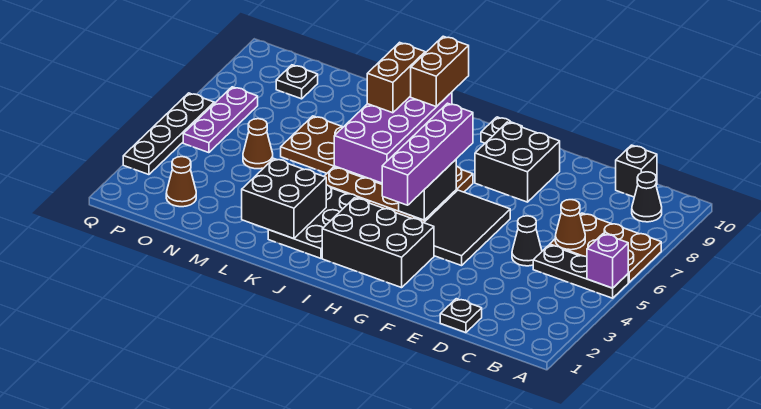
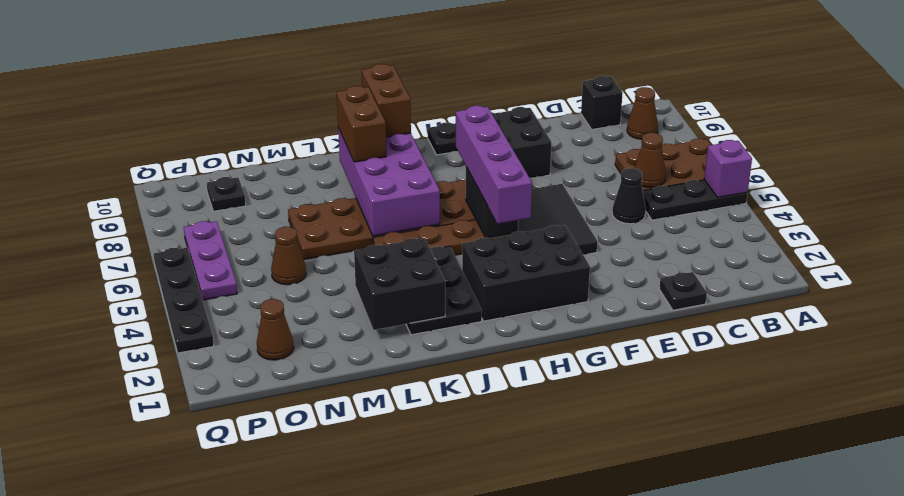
black 1x1 cone [632,172,662,222] -> brown 1x1 cone [627,87,658,139]

